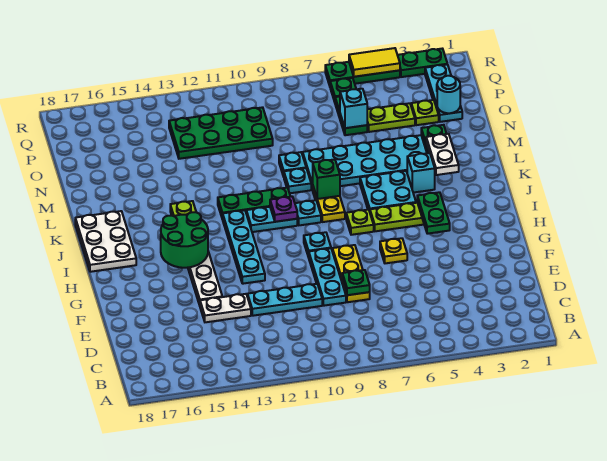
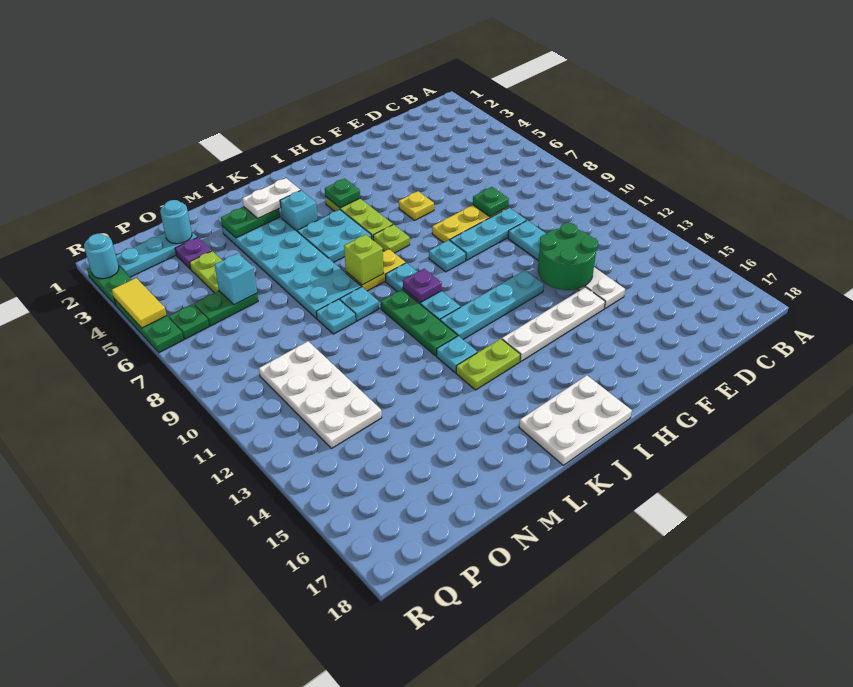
green 1x2 plate [417,192,450,234] -> green 1x1 plate [325,179,360,208]
green 2x2 round brick [161,212,208,268] -> green 2x2 round brick moved to [538,223,598,290]
green 1x1 brick [312,159,340,199] -> lime 1x1 brick [344,234,384,285]
none -> cyan 1x1 plate [437,336,477,373]
lime 1x1 plate [411,100,439,125] -> purple 1x1 plate [175,237,211,269]
green 2x4 plate [169,107,273,159] -> white 2x4 plate [259,341,382,448]
none -> cyan 1x1 round brick [84,234,119,279]

